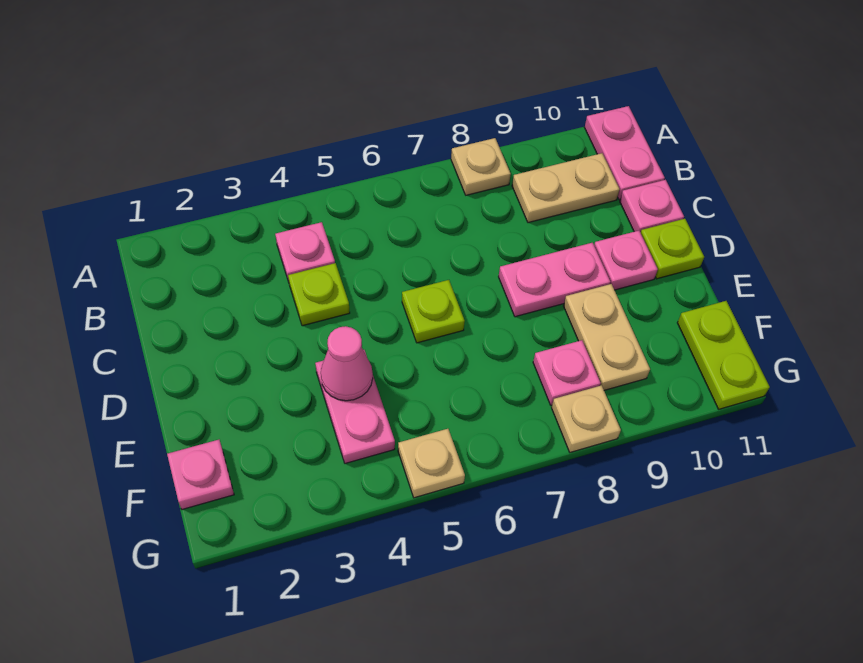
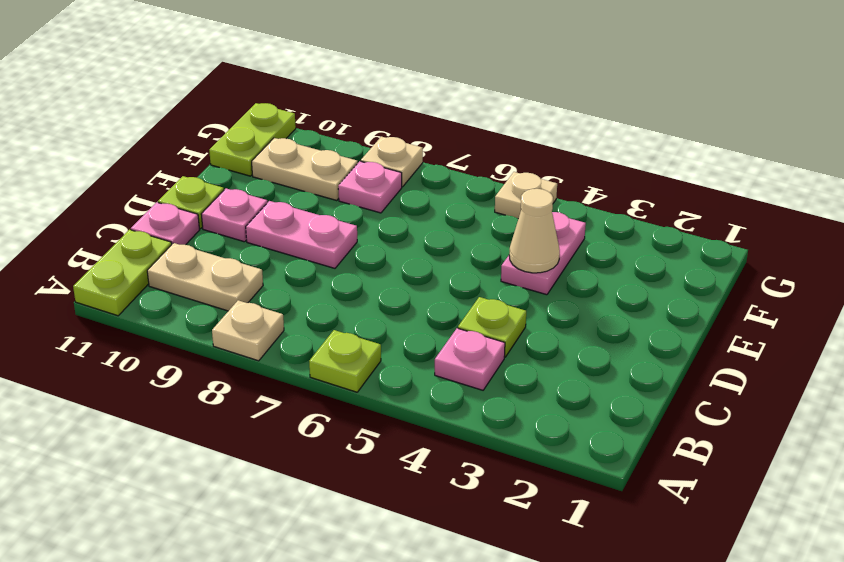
pink 1x2 plate [585,106,665,199] -> lime 1x2 plate [73,230,172,316]
lime 1x1 plate [402,280,465,343] -> lime 1x1 plate moved to [309,330,381,392]
pink 1x1 cone [321,326,373,401] -> tan 1x1 cone [509,189,560,273]
tan 1x2 plate [564,284,650,390] -> tan 1x2 plate turned to [252,138,358,200]
pink 1x1 plate [167,440,234,509] -> none

